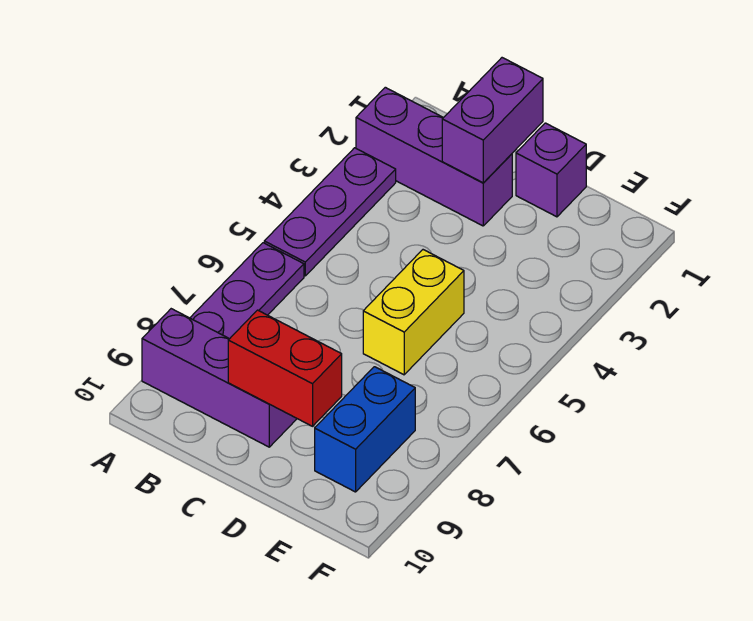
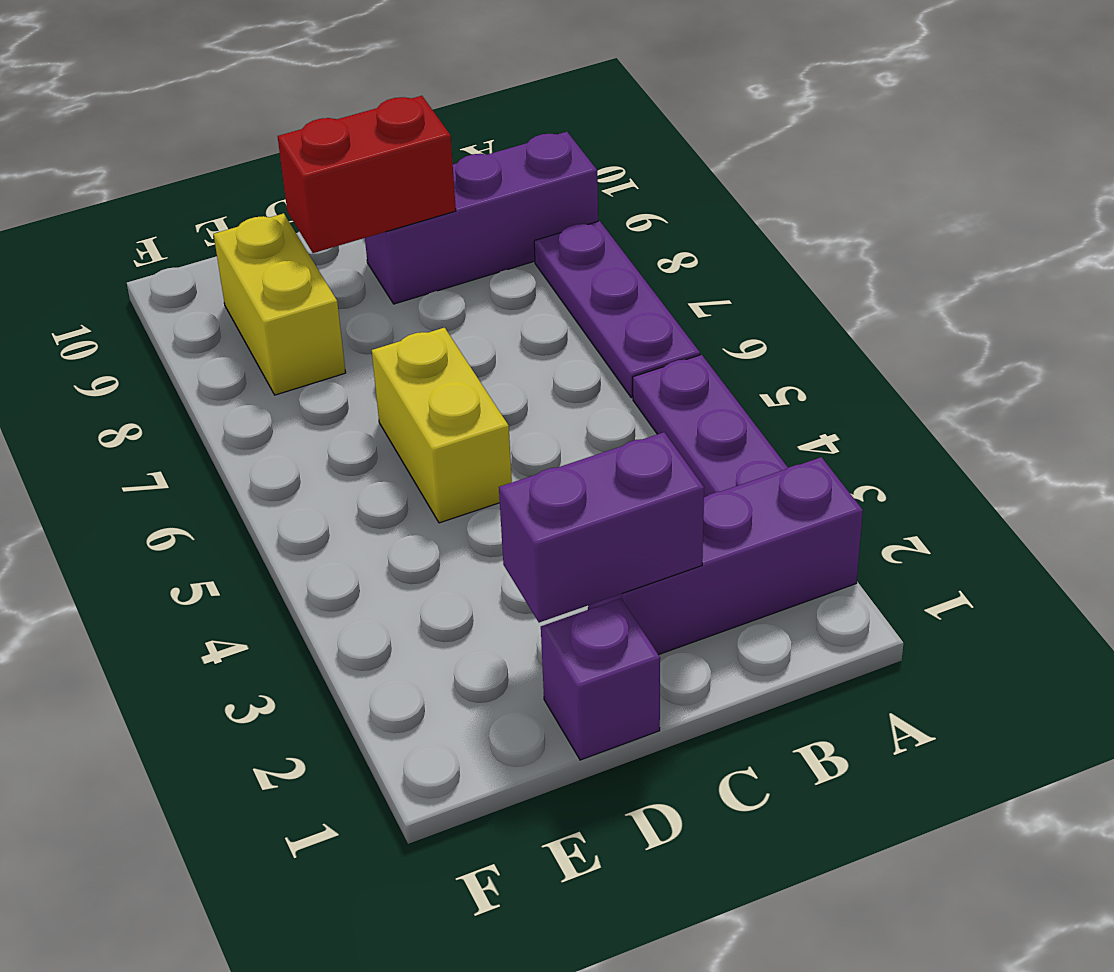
purple 1x2 brick [442,58,543,183] -> purple 1x2 brick turned to [499,432,704,622]
blue 1x2 brick [315,367,415,492] -> yellow 1x2 brick [214,213,346,395]

